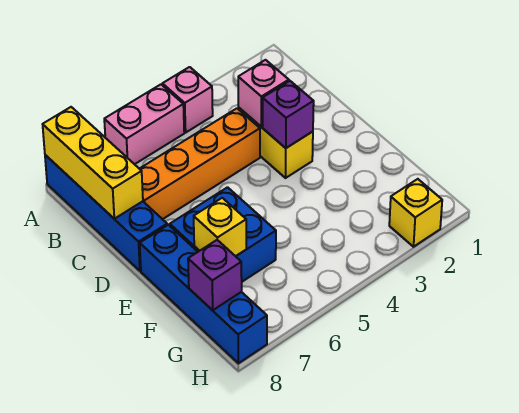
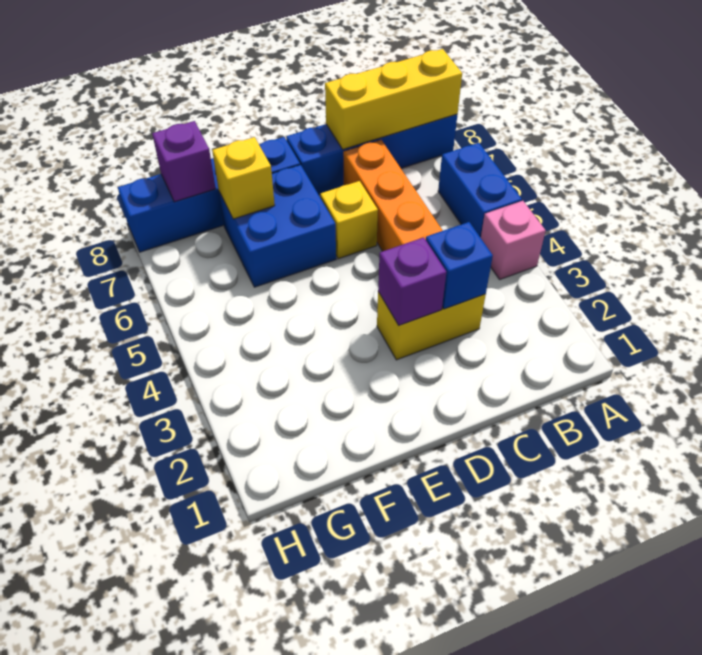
pink 1x2 brick [104,84,184,164] -> blue 1x2 brick [438,143,522,238]
pink 1x1 brick [238,60,289,127] -> blue 1x1 brick [426,222,493,309]
yellow 1x1 brick [389,179,442,247] -> yellow 1x1 brick moved to [320,181,378,259]

